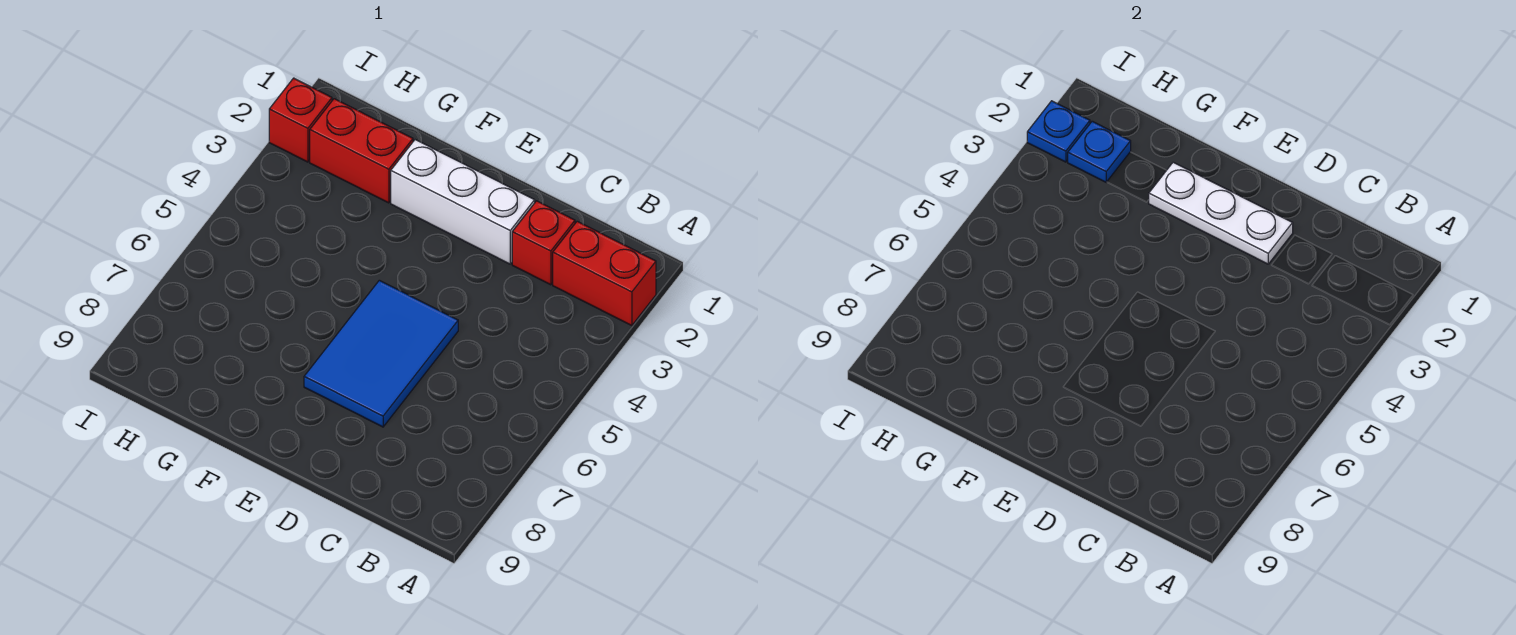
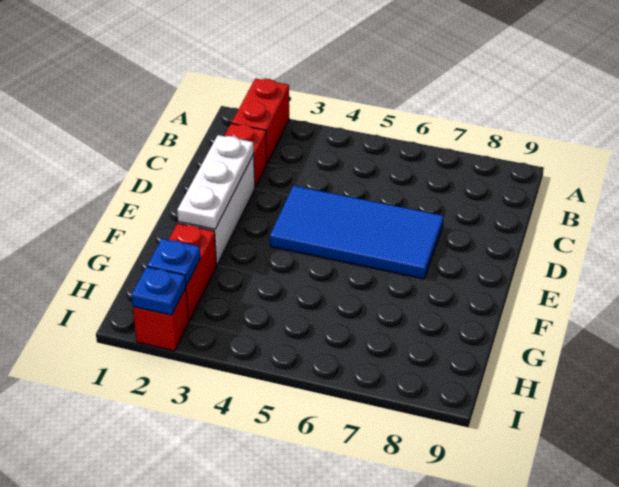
blue 2x3 tile [304,280,458,427] -> blue 2x4 tile [270,186,444,279]

